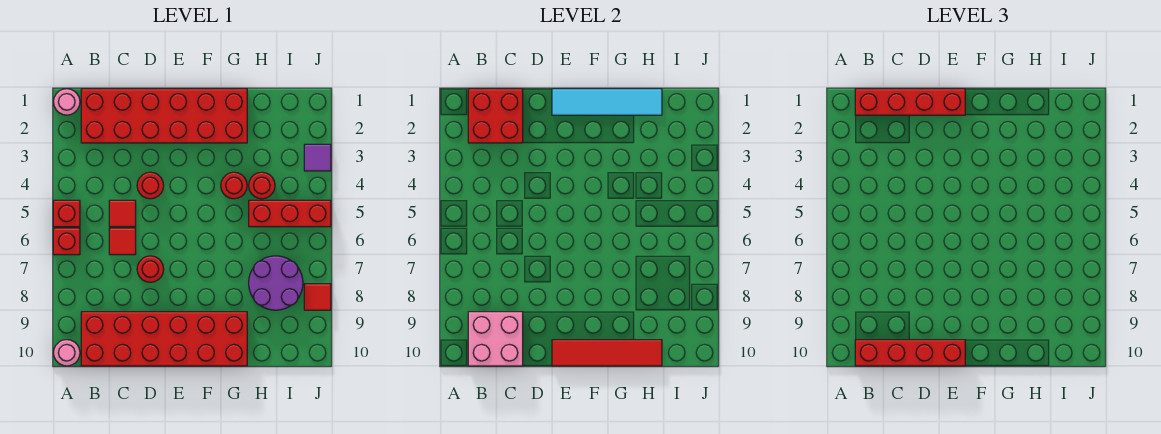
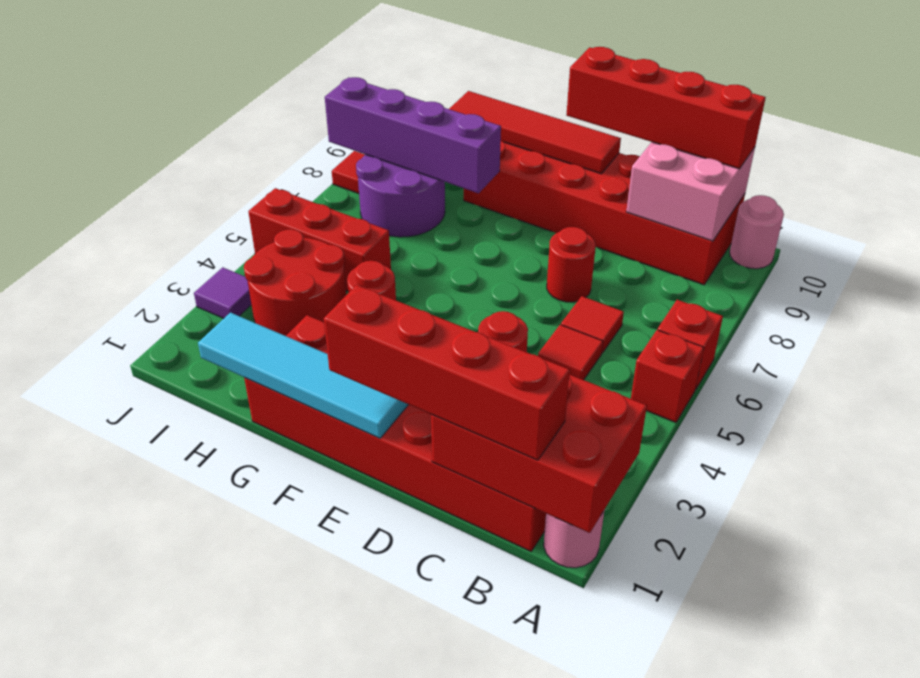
red 2x2 brick [468,89,523,143] -> red 2x3 brick [431,374,647,533]
none -> purple 1x4 brick [325,77,501,193]
red 1x1 round brick [249,172,275,199] -> red 2x2 round brick [244,229,346,336]

